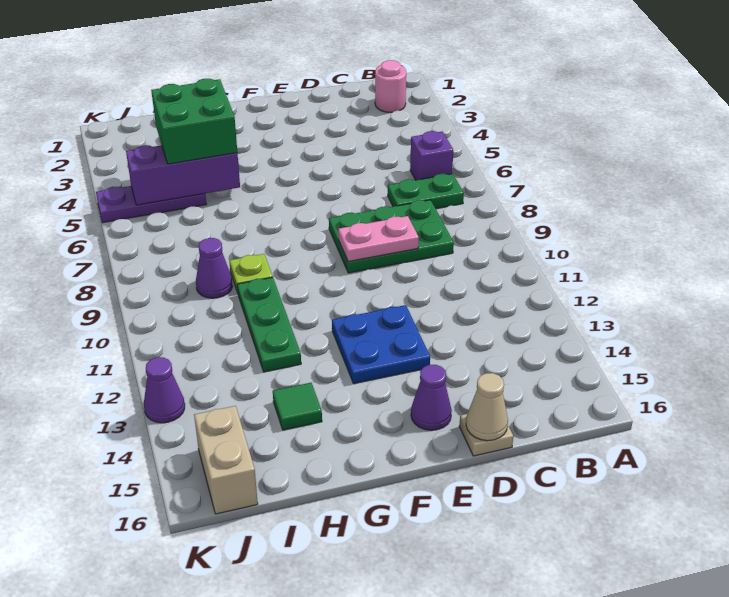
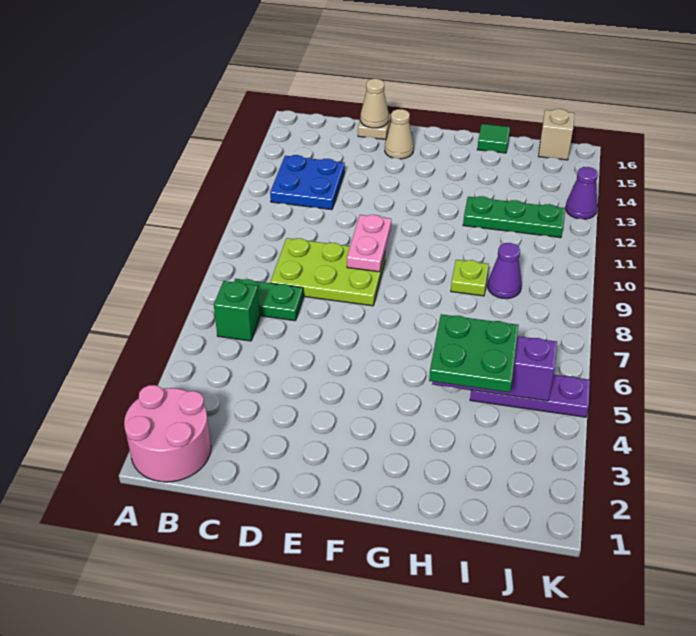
pink 1x1 round brick [375,60,406,112] -> pink 2x2 round brick [124,385,211,482]
purple 1x1 brick [410,131,453,180] -> green 1x1 brick [214,281,260,341]
green 2x3 plate [329,200,454,273] -> lime 2x3 plate [270,238,385,306]
pink 1x2 plate [338,216,419,262] -> pink 1x2 plate turned to [347,215,391,272]
blue 2x2 plate [332,305,430,384] -> blue 2x2 plate moved to [270,155,345,210]
purple 1x1 cone [411,365,452,430] -> tan 1x1 cone [385,109,414,159]
green 2x2 brick [151,79,237,164] -> green 2x2 plate [429,314,519,392]
green 1x3 plate [237,277,301,372] -> green 1x3 plate turned to [463,196,565,238]
green 1x1 tile [273,383,322,430] -> green 1x1 tile moved to [477,124,510,153]
tan 1x2 brick [194,406,258,514] -> tan 1x1 brick [539,109,574,160]

